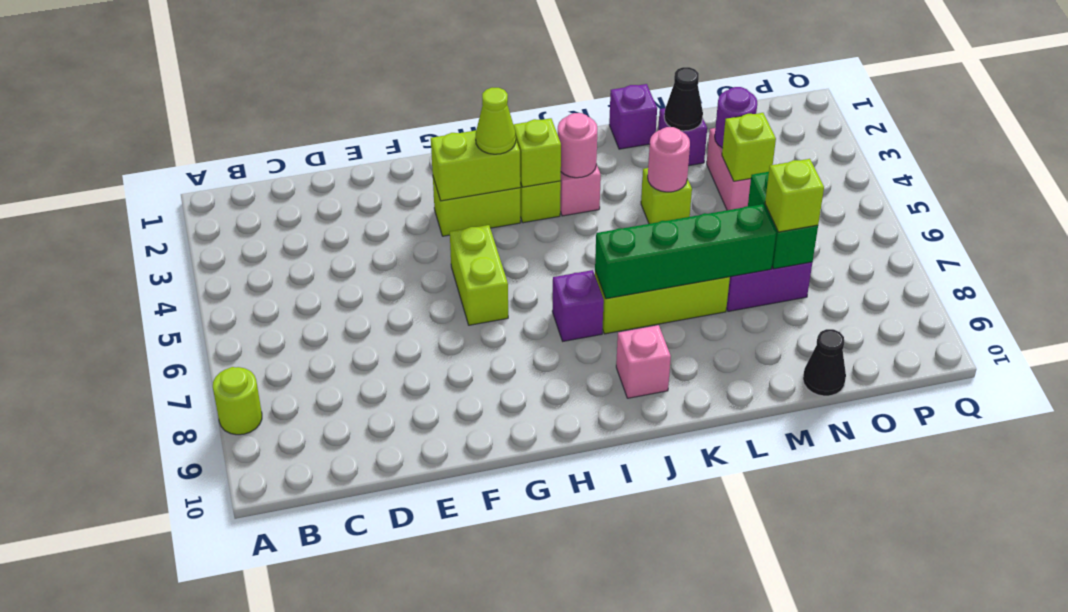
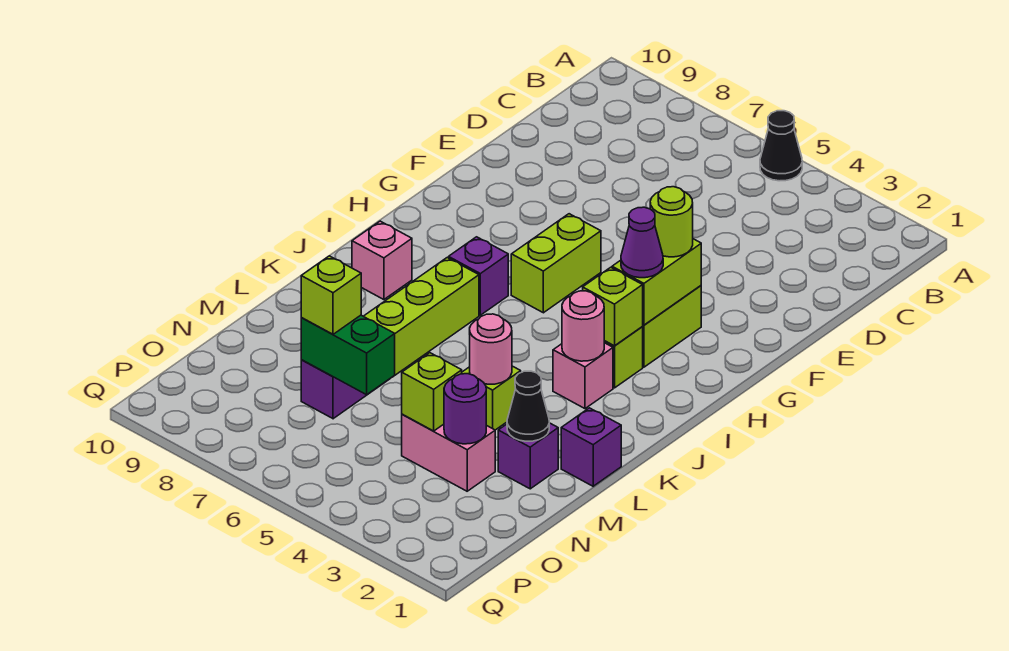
lime 1x1 round brick [213,367,262,435] -> lime 1x1 round brick moved to [650,187,693,257]
lime 1x2 brick [450,225,508,325] -> lime 1x2 brick turned to [511,214,601,313]
lime 1x1 cone [476,88,516,154] -> purple 1x1 cone [621,207,663,278]
green 1x4 brick [595,204,776,299] -> none
black 1x1 cone [803,329,846,396] -> black 1x1 cone moved to [760,111,802,181]

